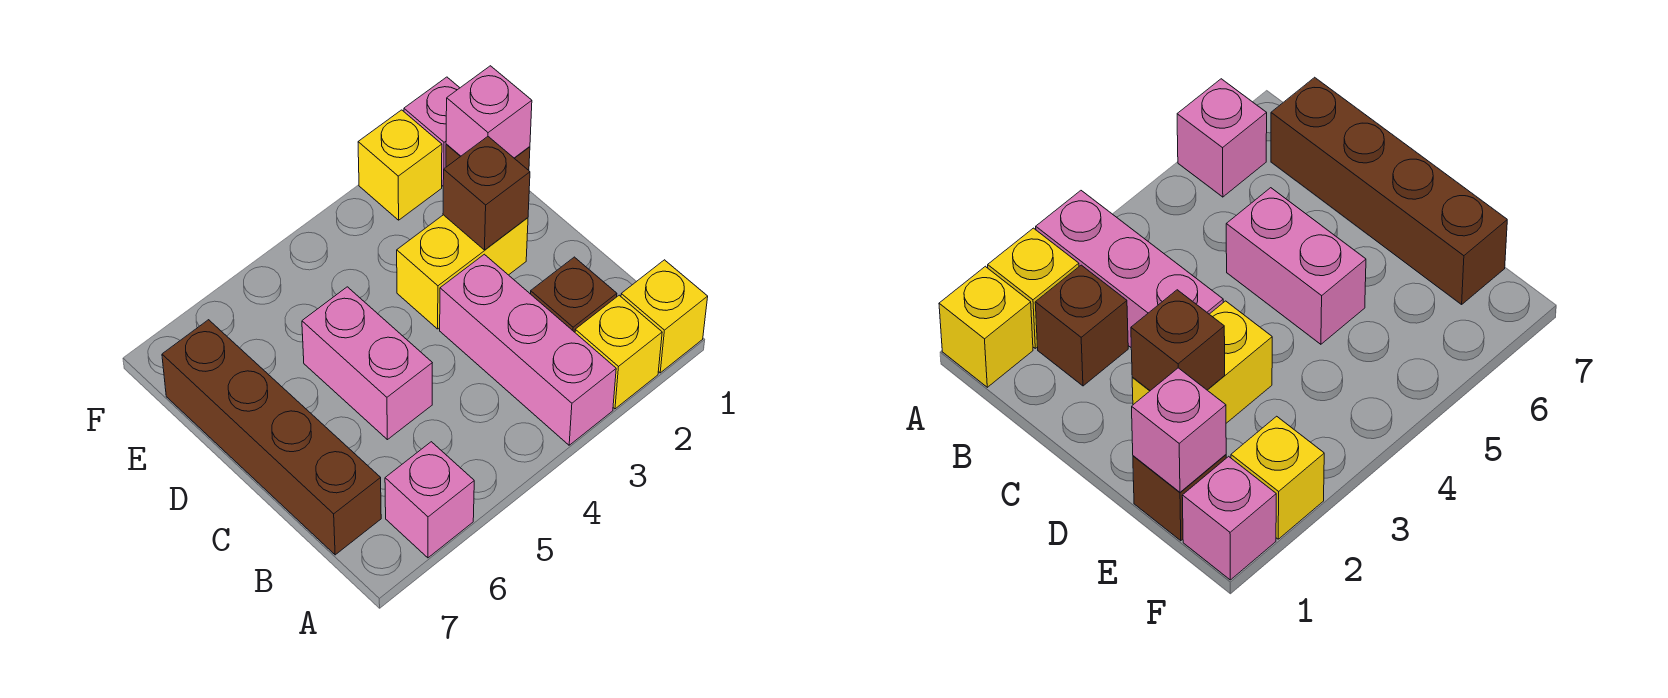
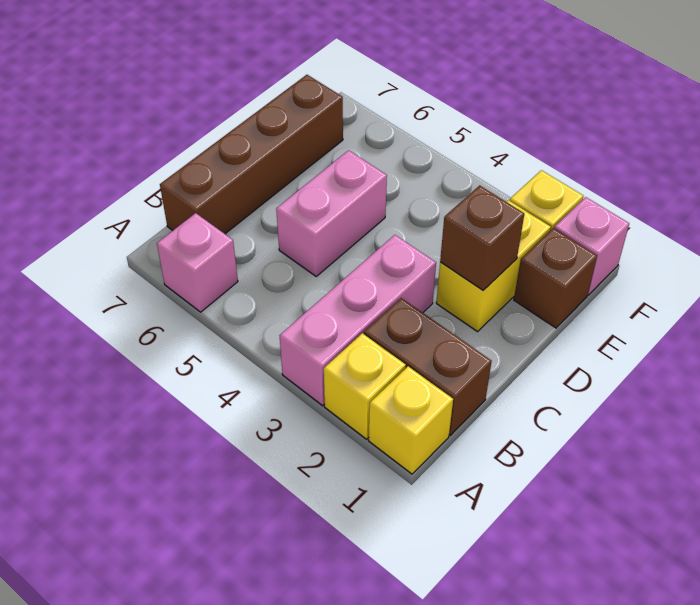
brown 1x1 brick [531,257,617,332] -> brown 1x2 brick [364,298,492,435]
yellow 1x2 brick [397,215,528,329] -> yellow 1x2 brick turned to [436,200,551,332]
pink 1x1 brick [446,66,532,158] -> none

